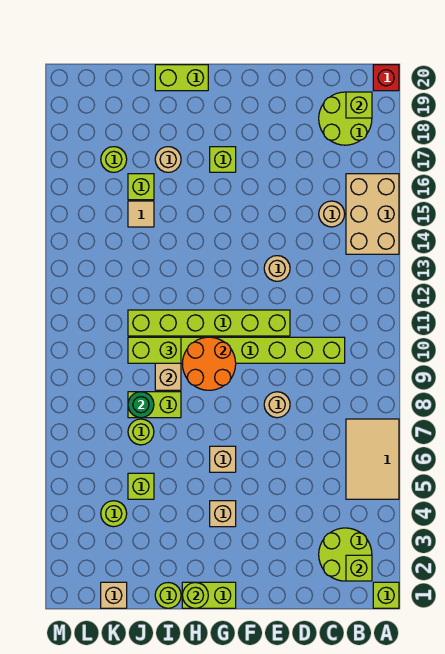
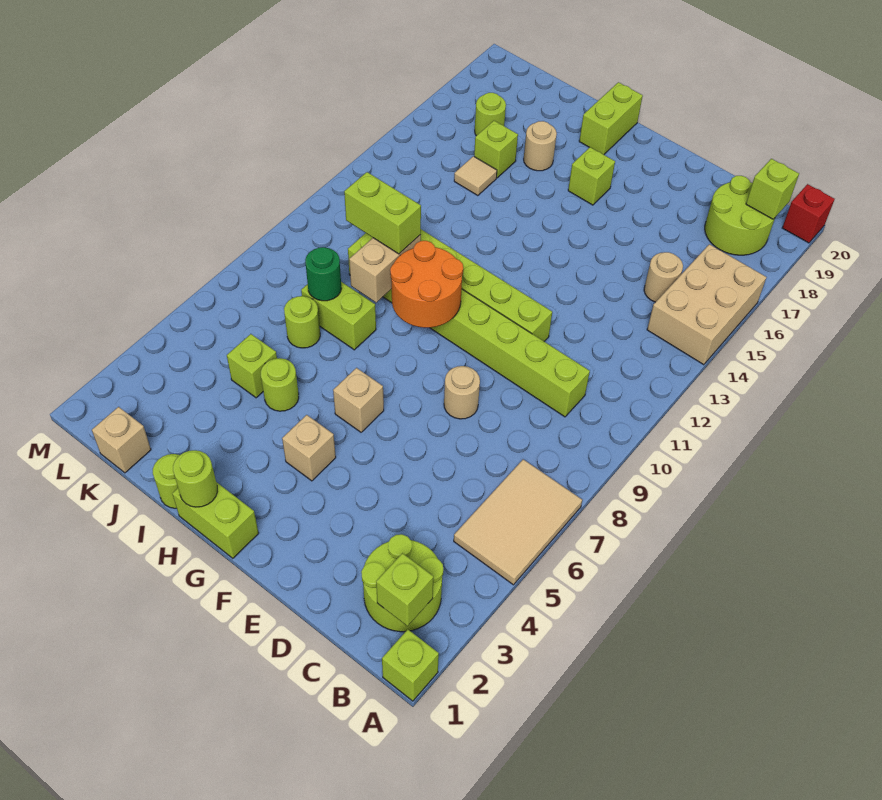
tan 1x1 round brick [264,256,290,281] -> none
lime 1x2 brick [155,65,208,91] -> lime 1x2 brick turned to [579,82,643,154]
lime 1x1 round brick [101,501,127,527] -> lime 1x1 round brick moved to [261,358,299,411]

